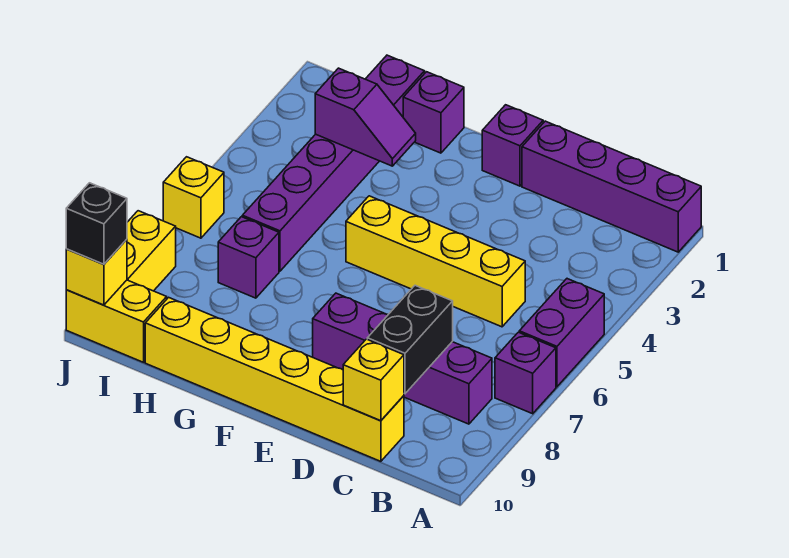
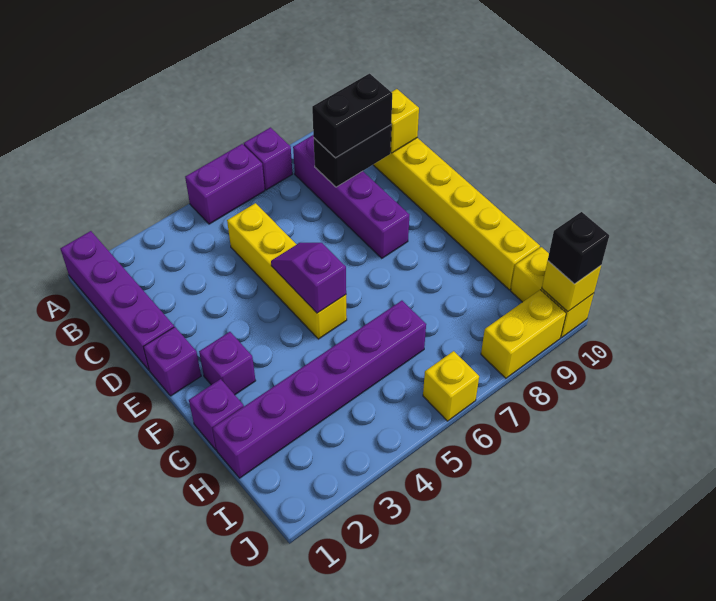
none -> black 1x2 brick [312,74,392,158]
purple 1x2 slope [315,68,416,166] -> purple 1x2 slope moved to [271,243,346,313]
purple 1x1 brick [218,217,279,298] -> purple 1x1 brick moved to [199,332,256,395]

